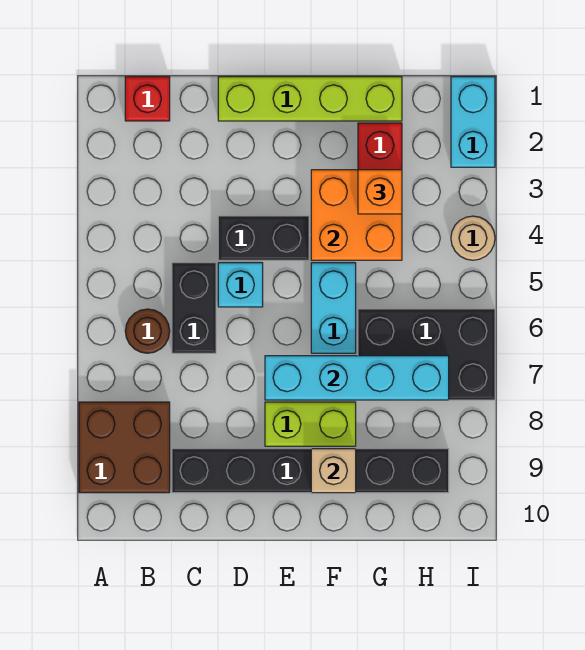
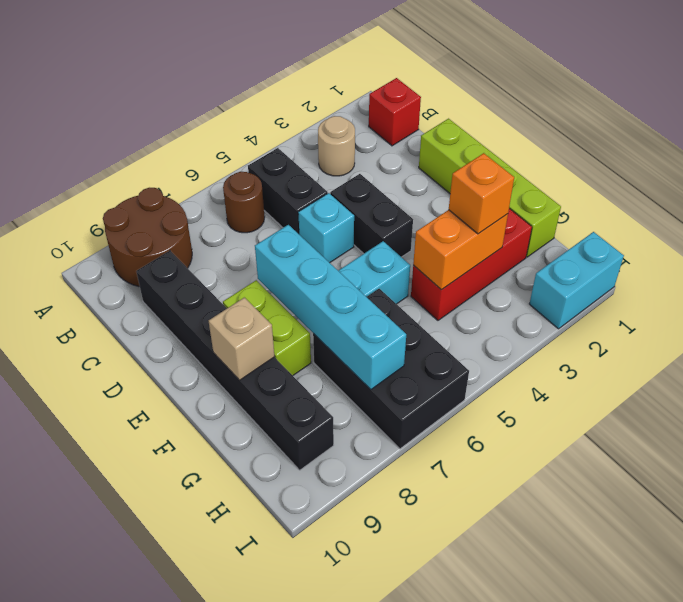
brown 2x2 brick [79,402,170,493] -> brown 2x2 round brick [103,188,192,287]
black 1x2 brick [172,263,216,353] -> black 1x2 brick turned to [248,148,328,234]
orange 2x2 brick [311,170,402,260] -> orange 1x2 brick [413,210,508,290]
tan 1x1 round brick [451,216,495,260] -> tan 1x1 round brick moved to [318,116,355,176]

